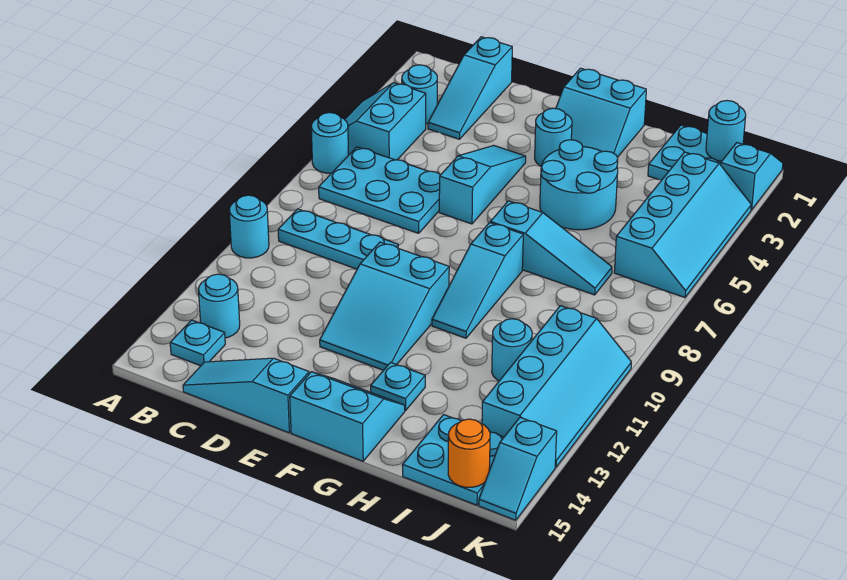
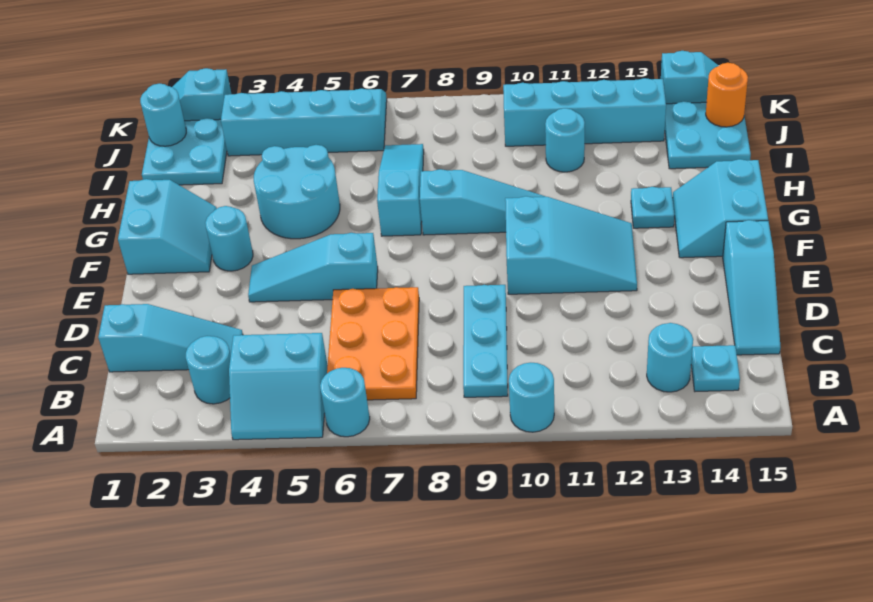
cyan 2x3 plate [319,147,440,233] -> orange 2x3 plate [327,287,419,400]

